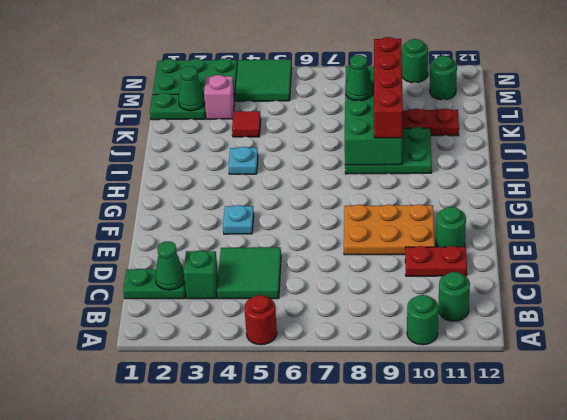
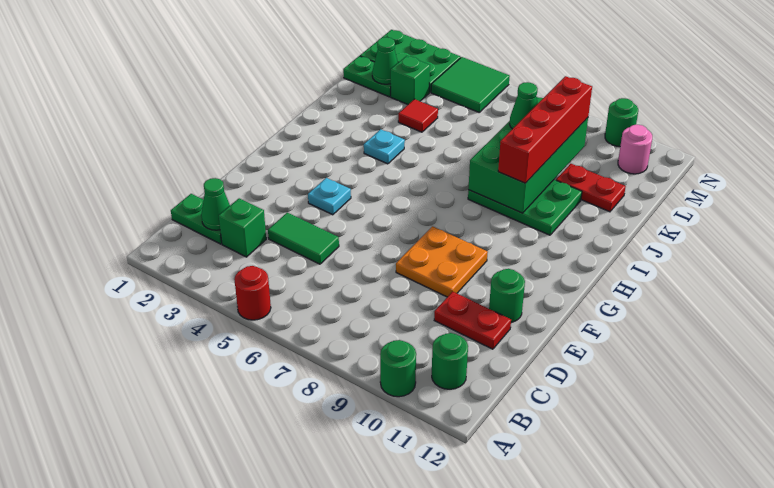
green 2x2 tile [217,247,281,299] -> green 1x2 tile [268,213,339,264]
orange 2x3 plate [344,204,435,255] -> orange 2x2 plate [396,226,488,297]
pink 1x1 brick [204,75,234,119] -> green 1x1 brick [391,56,430,104]
green 1x1 round brick [430,56,457,100] -> pink 1x1 round brick [618,125,652,174]

